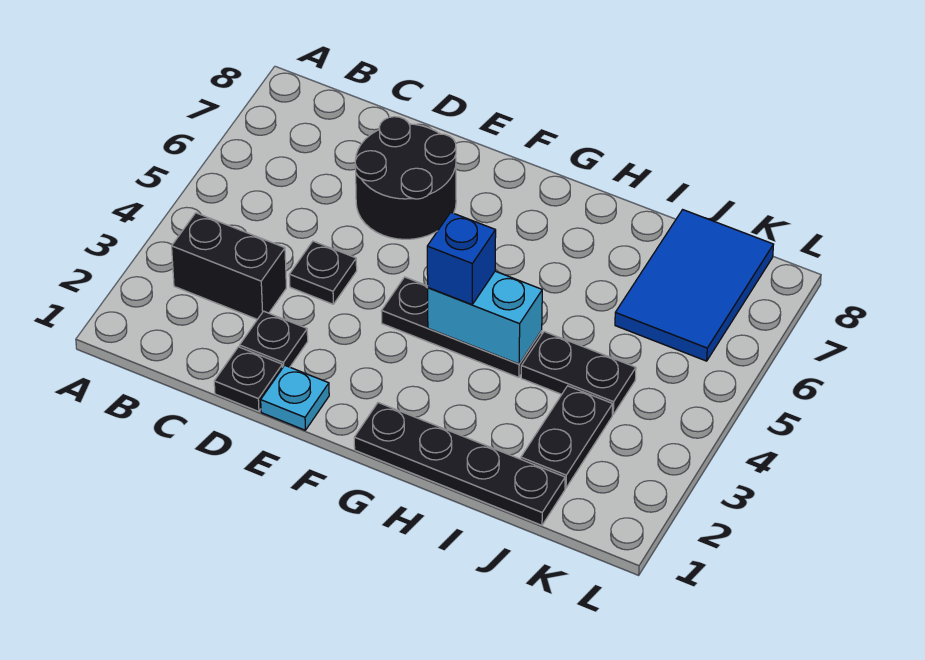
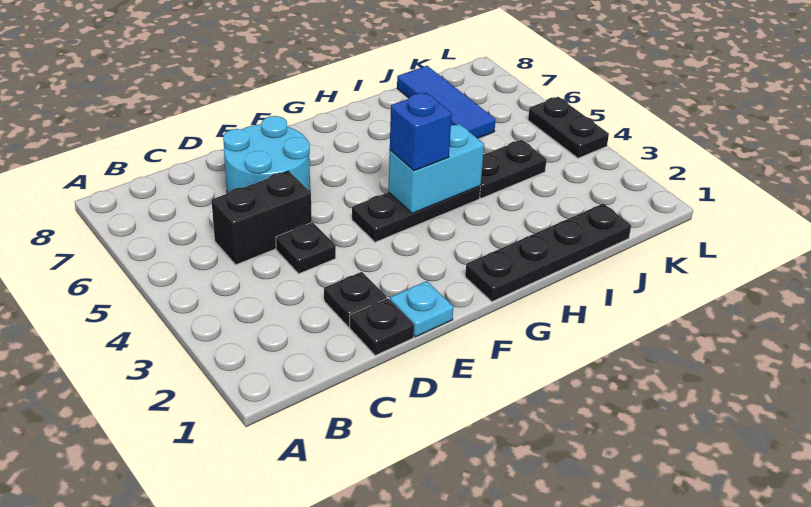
black 1x2 brick [172,213,286,319] -> black 1x2 brick moved to [211,171,312,265]
black 2x2 round brick [355,117,456,239] -> cyan 2x2 round brick [223,116,310,194]
black 1x2 plate [521,386,613,488] -> black 1x2 plate moved to [528,97,609,158]
blue 2x3 tile [615,210,774,361] -> blue 1x3 tile [397,66,496,138]

